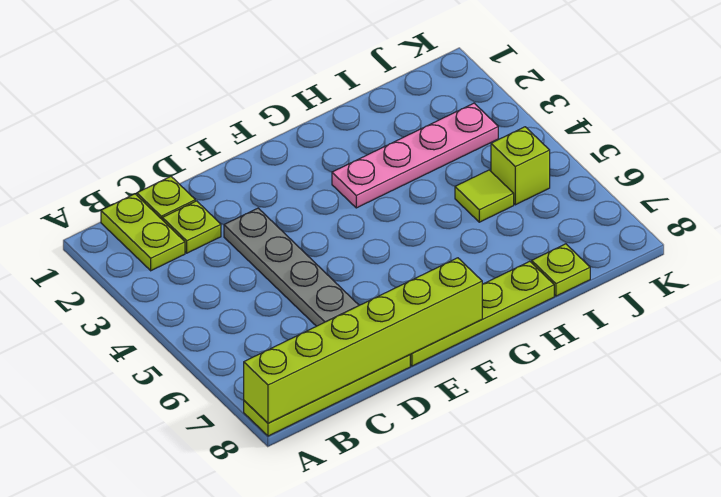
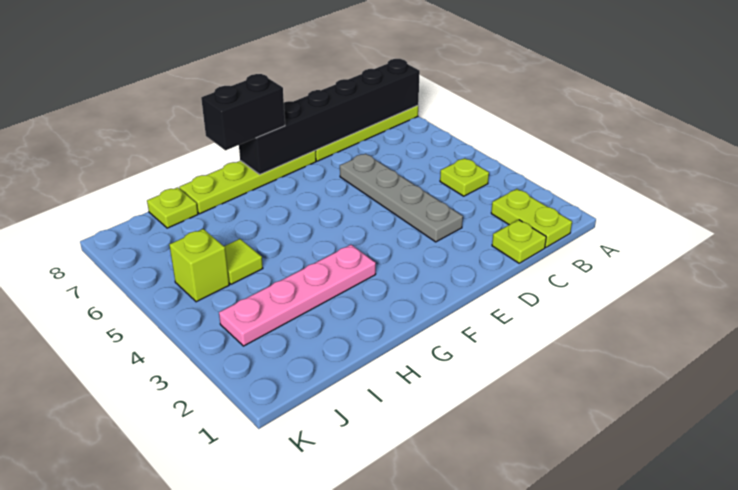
lime 1x6 brick [244,258,482,423] -> black 1x6 brick [239,59,420,175]
lime 1x1 plate [162,201,221,253] -> lime 1x1 plate moved to [440,158,489,196]
none -> black 1x2 brick [201,74,285,150]

